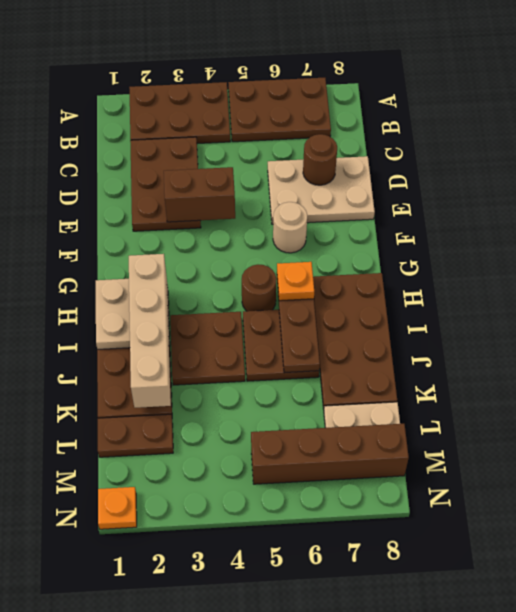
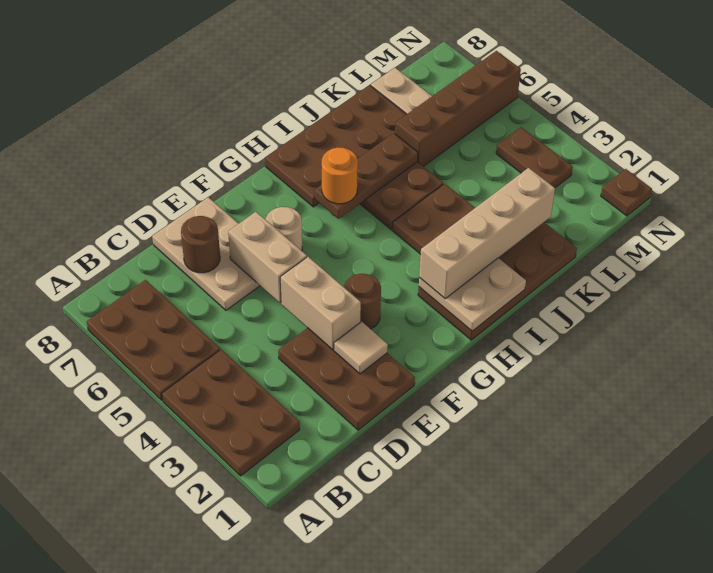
brown 2x3 plate [130,137,201,231] -> brown 2x3 plate turned to [278,328,415,430]
none -> tan 1x1 tile [334,322,388,374]
brown 1x2 brick [164,167,235,222] -> tan 1x2 brick [280,257,361,350]
none -> tan 1x2 brick [228,212,307,303]
brown 1x1 round brick [242,265,276,311] -> brown 1x1 round brick moved to [344,274,381,329]
orange 1x1 plate [277,262,314,301] -> orange 1x1 round brick [322,147,358,204]
brown 1x2 plate [98,414,173,457] -> brown 1x2 plate moved to [496,127,573,188]
brown 1x4 brick [251,424,409,484] -> brown 1x4 brick turned to [395,51,521,166]
orange 1x1 plate [98,487,137,529] -> brown 1x1 plate [601,169,652,216]

